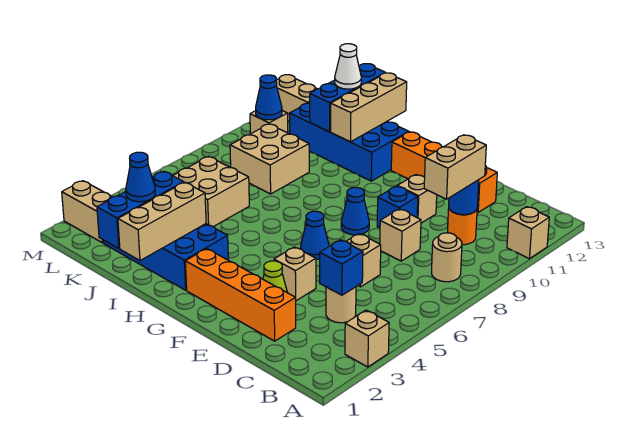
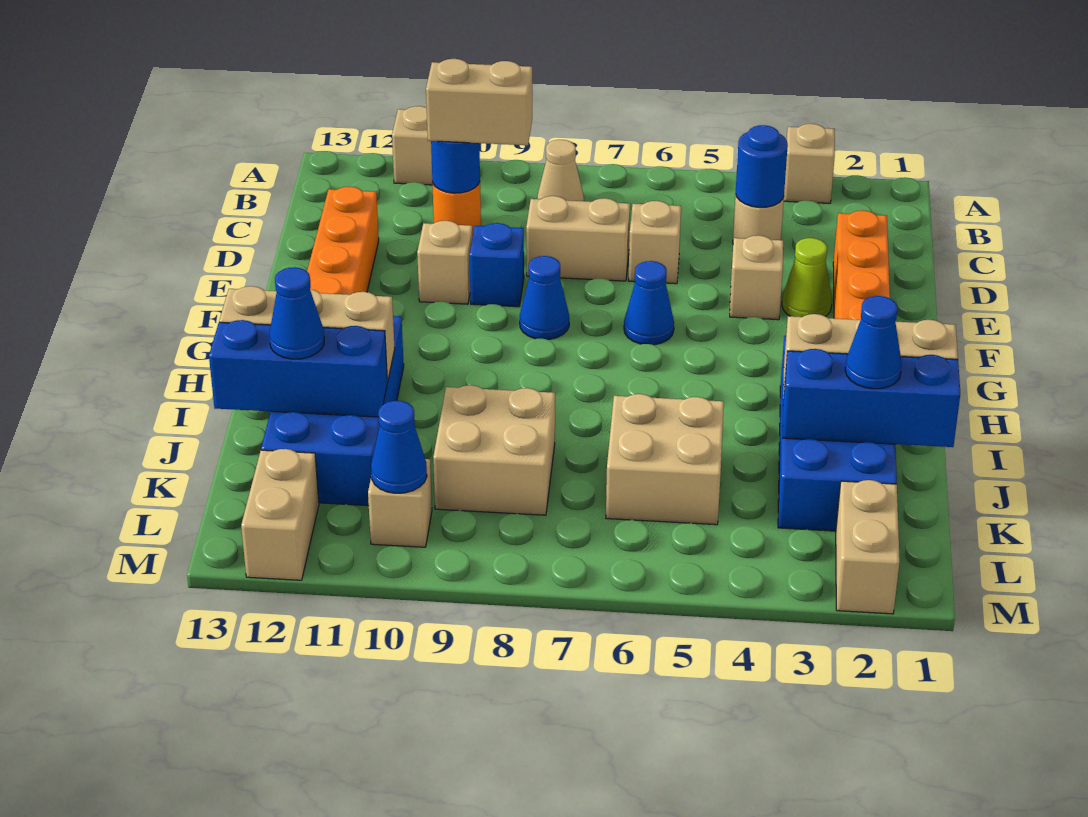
tan 1x1 round brick [432,233,462,282] -> tan 1x1 cone [537,140,584,201]
blue 1x1 brick [320,240,363,295] -> blue 1x1 round brick [736,125,788,208]
tan 1x1 brick [380,209,421,261] -> tan 1x2 brick [526,196,630,281]
white 1x1 cone [335,44,361,89] -> blue 1x1 cone [270,267,324,359]

